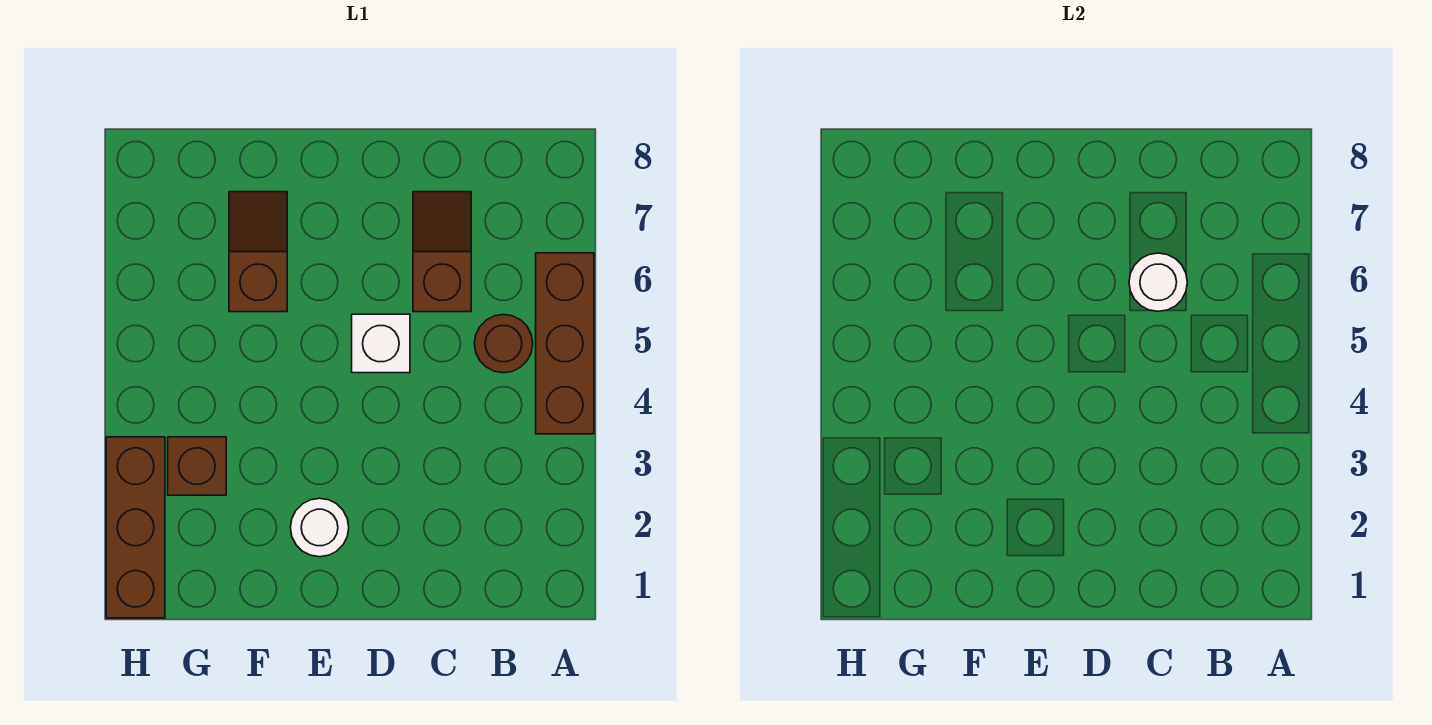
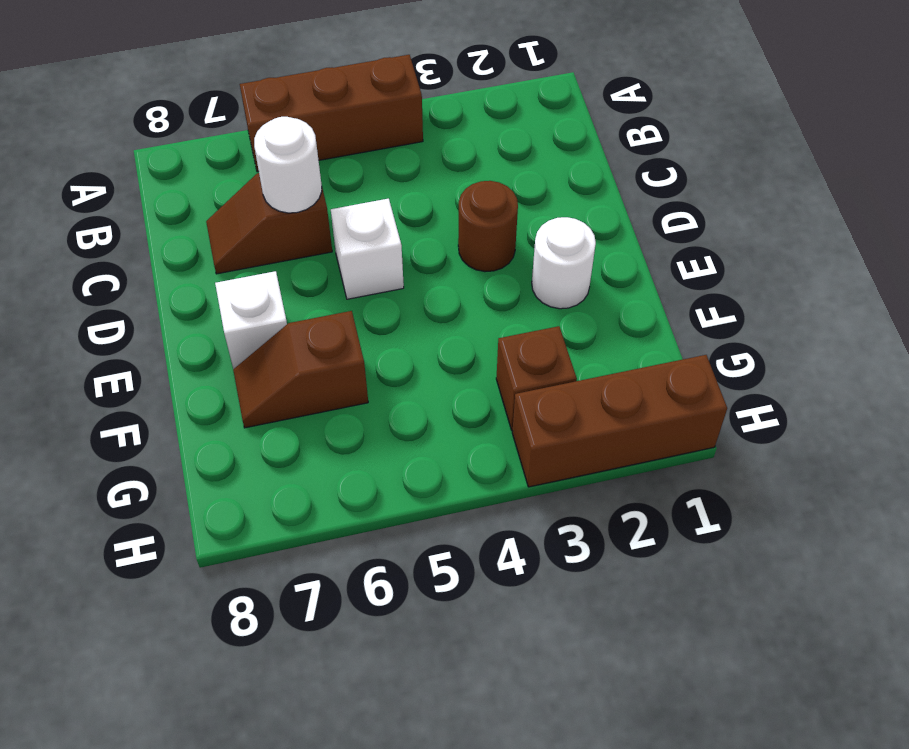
brown 1x1 round brick [474,314,533,373] -> brown 1x1 round brick moved to [458,181,518,272]
none -> white 1x1 brick [215,271,287,369]

